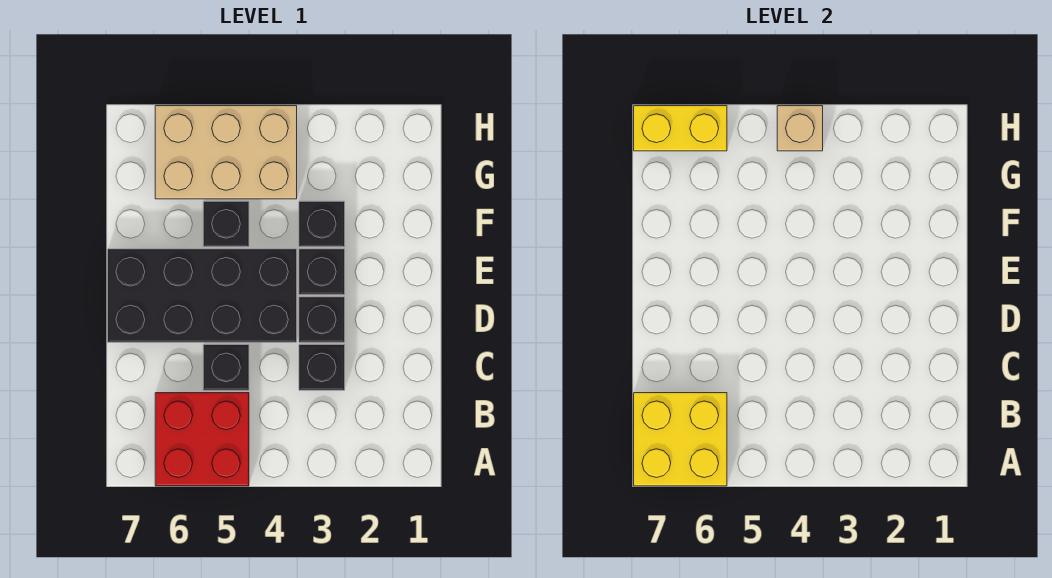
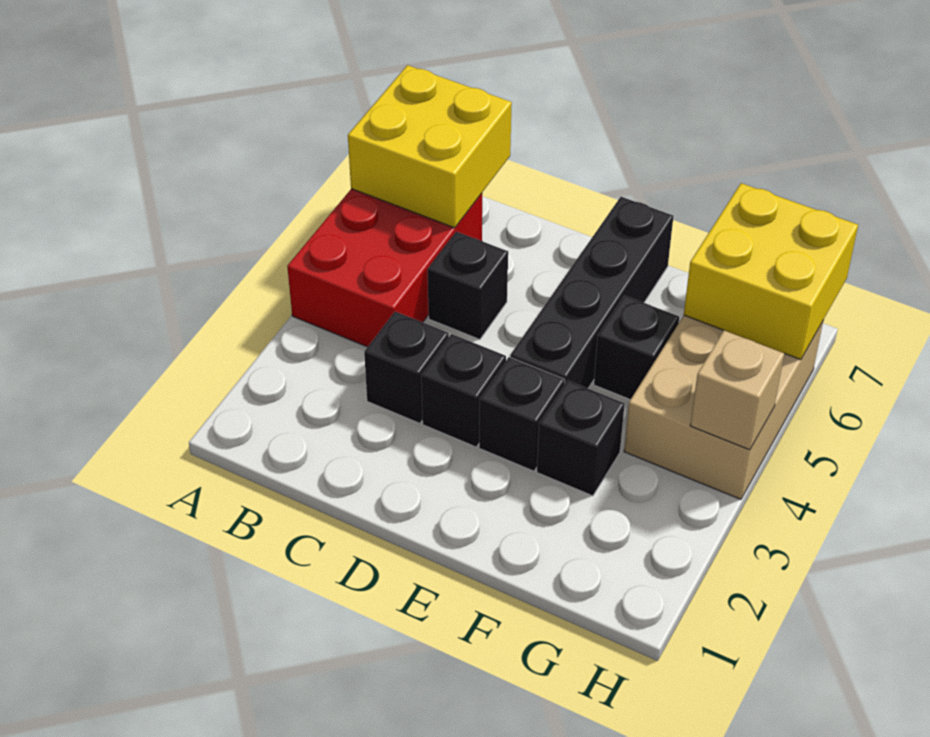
red 2x2 brick [155,393,249,486] -> red 2x3 brick [287,189,482,347]
black 2x4 brick [108,249,297,342] -> black 1x4 brick [510,197,673,388]
yellow 1x2 brick [634,106,727,151] -> yellow 2x2 brick [684,183,858,360]

